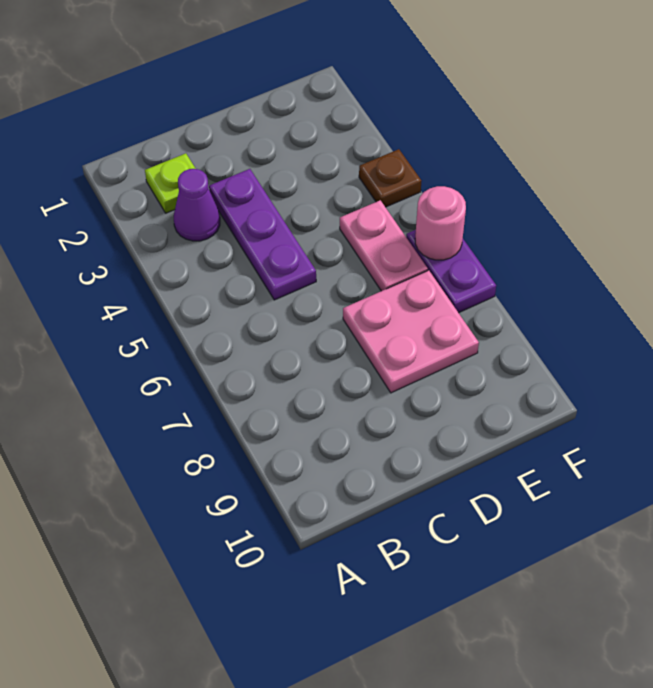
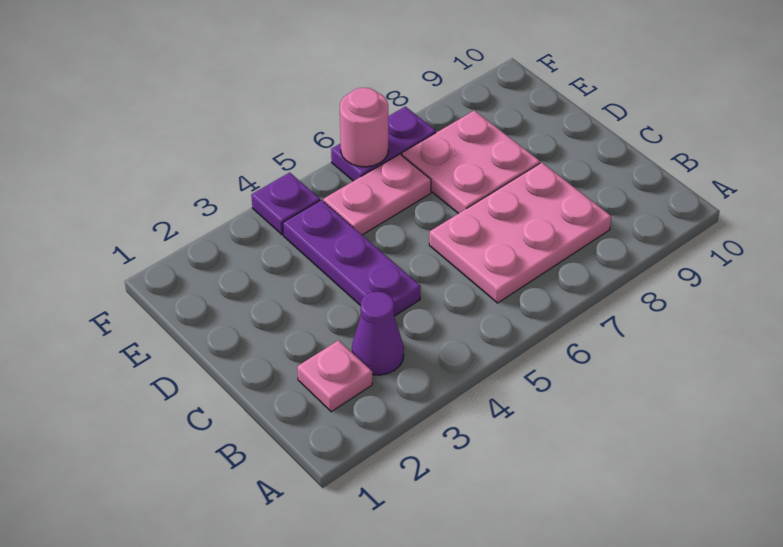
lime 1x1 plate [145,153,196,213] -> pink 1x1 plate [297,340,372,412]
none -> pink 2x3 plate [429,163,611,303]
purple 1x3 plate [209,169,316,300] -> purple 1x3 plate turned to [283,200,421,316]
brown 1x1 plate [359,149,421,207] -> purple 1x1 plate [251,173,320,235]

